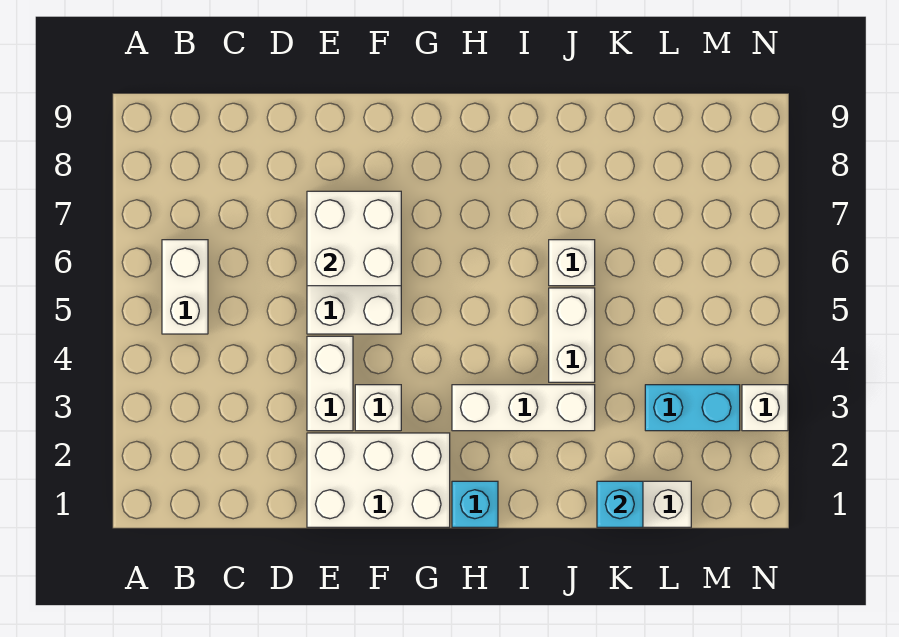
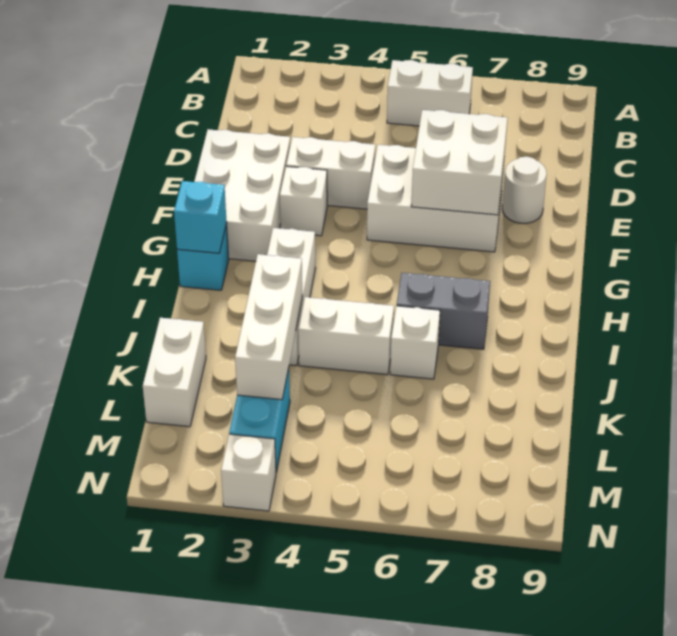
none -> white 1x1 round brick [502,157,547,223]
none -> grey 1x2 brick [397,273,490,349]
none -> white 1x3 brick [235,254,302,400]
cyan 1x1 brick [597,481,643,527] -> cyan 1x1 brick moved to [174,181,227,253]

